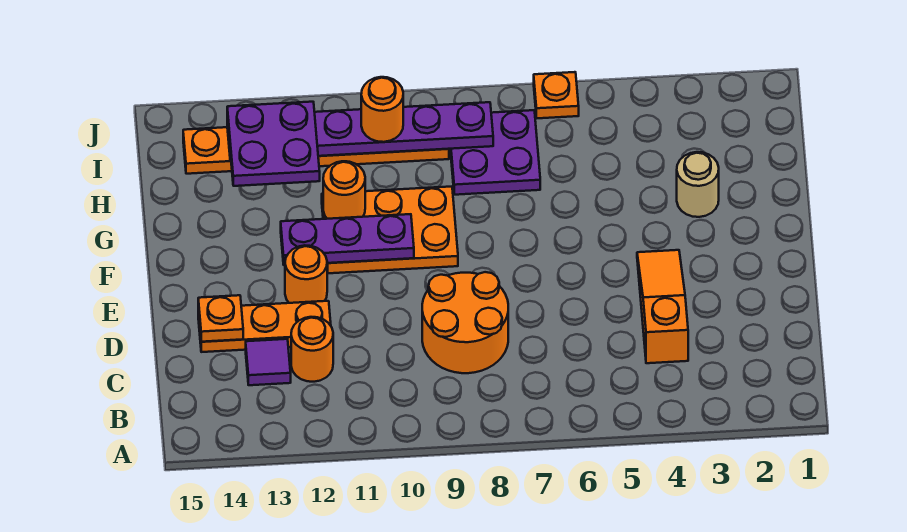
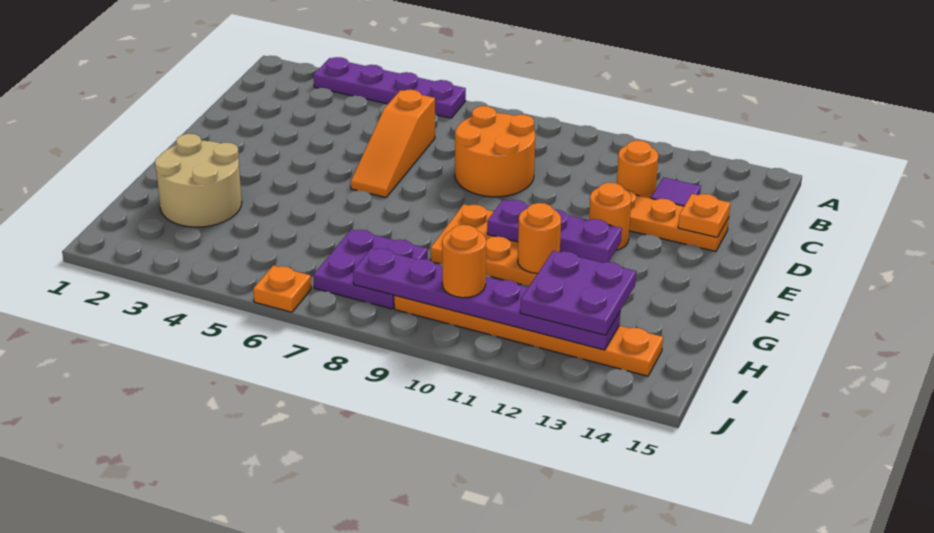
none -> purple 1x4 plate [314,57,466,118]
orange 1x3 slope [637,250,688,363] -> orange 1x3 slope moved to [351,90,435,197]
tan 1x1 round brick [677,152,719,217] -> tan 2x2 round brick [155,134,242,227]

